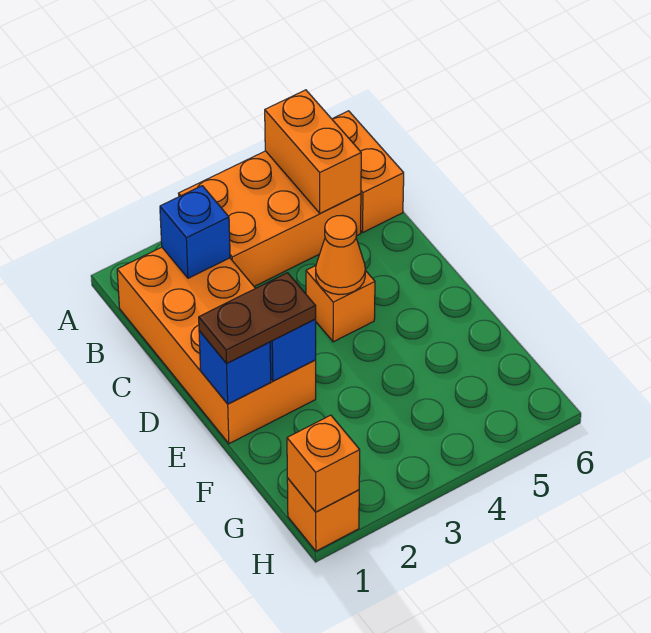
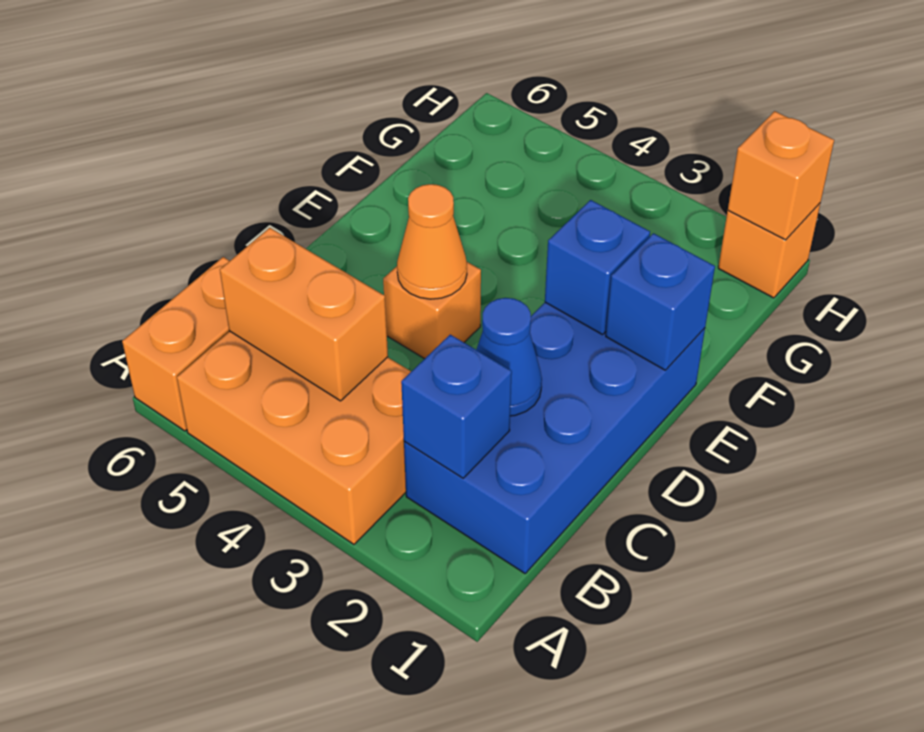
orange 1x2 brick [265,90,361,213] -> orange 1x2 brick turned to [220,228,388,401]
orange 2x4 brick [117,247,316,444] -> blue 2x4 brick [404,302,705,573]
none -> blue 1x1 cone [476,298,542,416]
brown 1x2 plate [199,273,316,363] -> none

